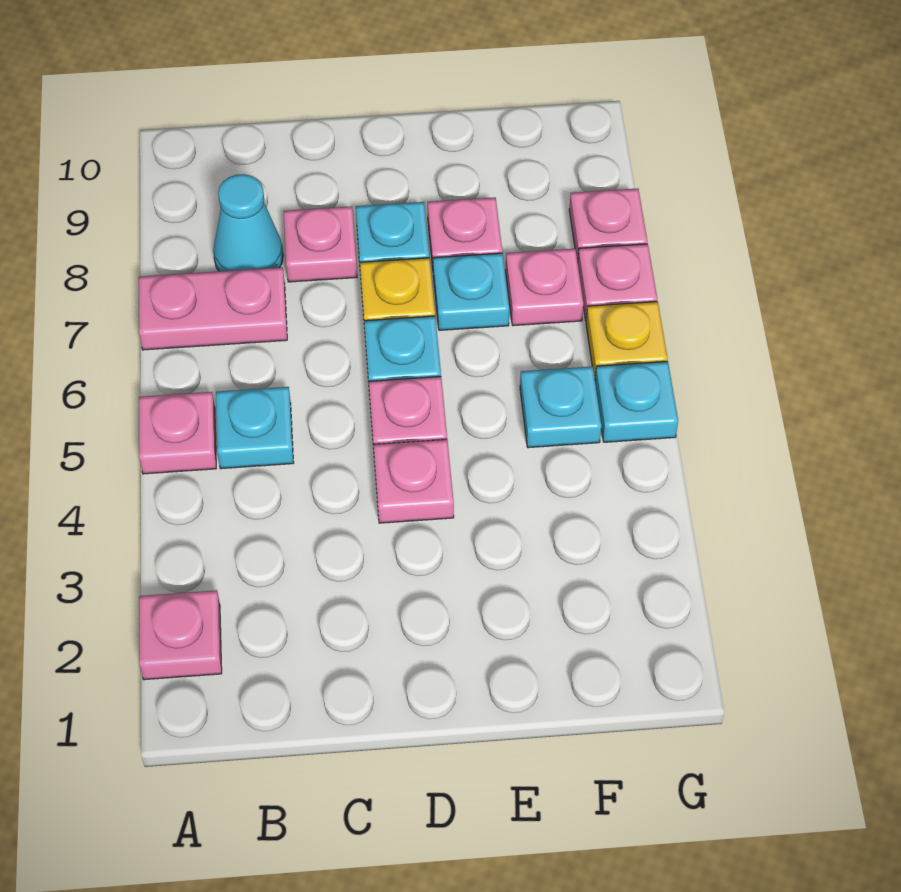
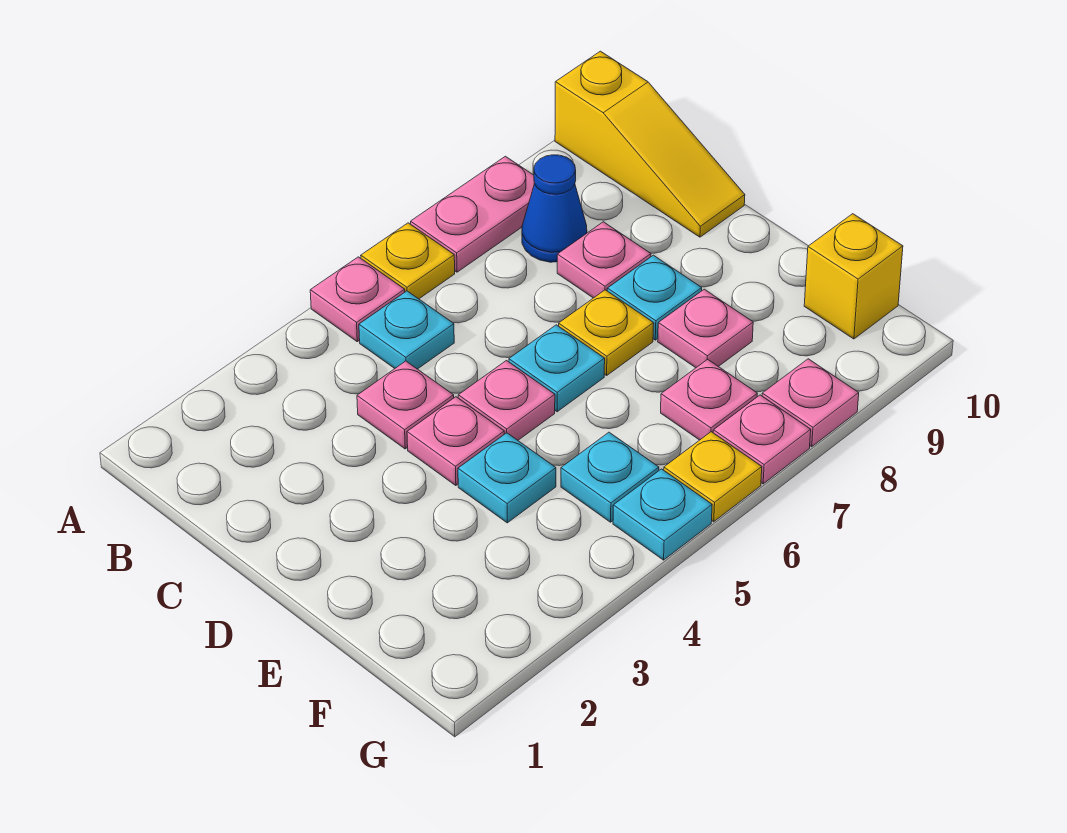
pink 1x1 plate [139,590,222,680] -> pink 1x1 plate moved to [357,361,454,449]
none -> yellow 1x1 plate [361,223,455,299]
pink 1x2 plate [139,267,287,350] -> pink 1x2 plate turned to [411,156,534,272]
none -> yellow 1x3 slope [555,51,745,237]
cyan 1x1 cone [213,174,283,271] -> blue 1x1 cone [522,155,587,262]
cyan 1x1 plate [433,253,509,330] -> cyan 1x1 plate moved to [458,433,556,523]
none -> yellow 1x1 brick [804,214,903,339]

